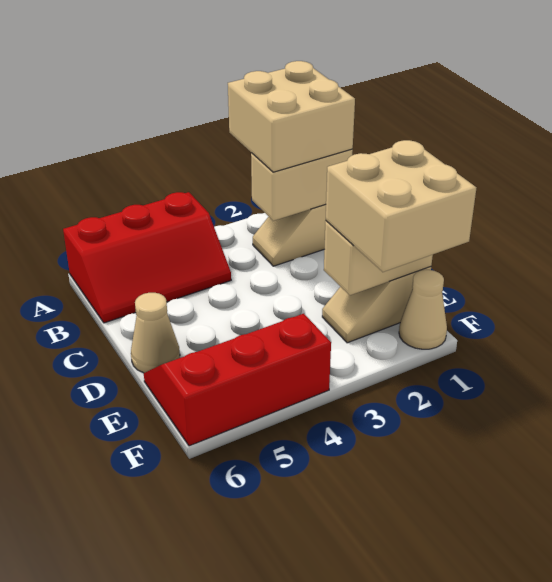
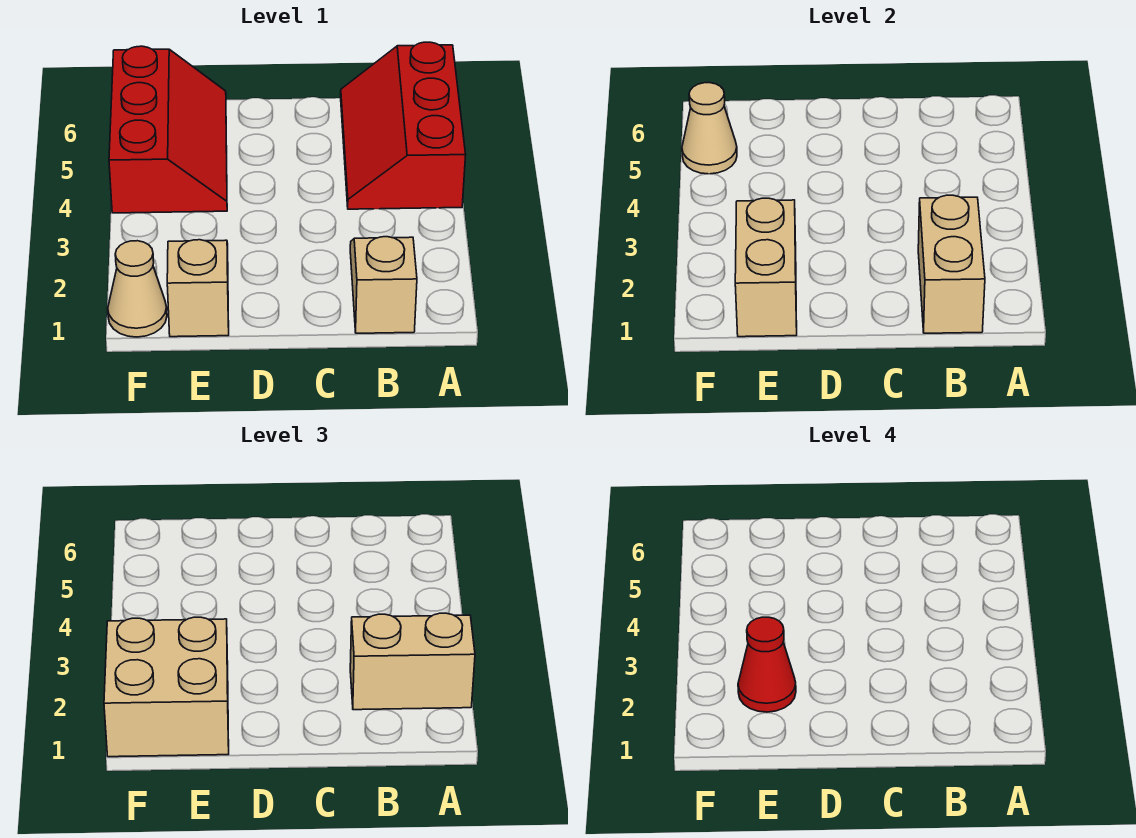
tan 2x2 brick [228,61,355,172] -> tan 1x2 brick [350,613,475,710]
tan 1x1 cone [131,293,180,373] -> tan 1x1 cone moved to [682,83,737,174]
none -> red 1x1 cone [738,617,796,712]

